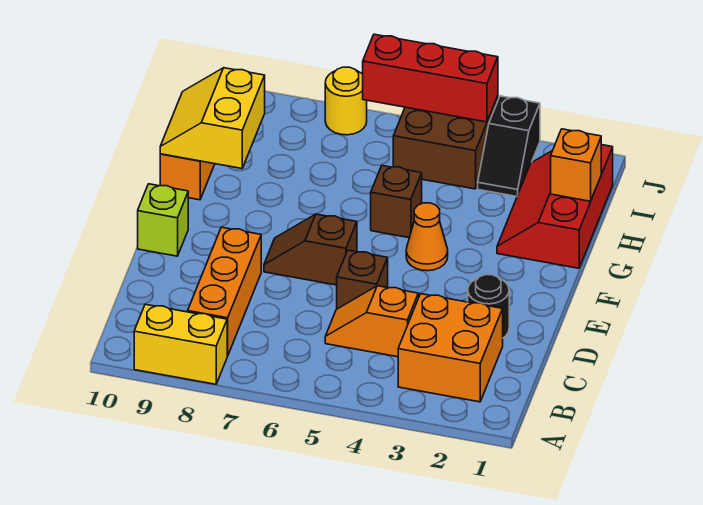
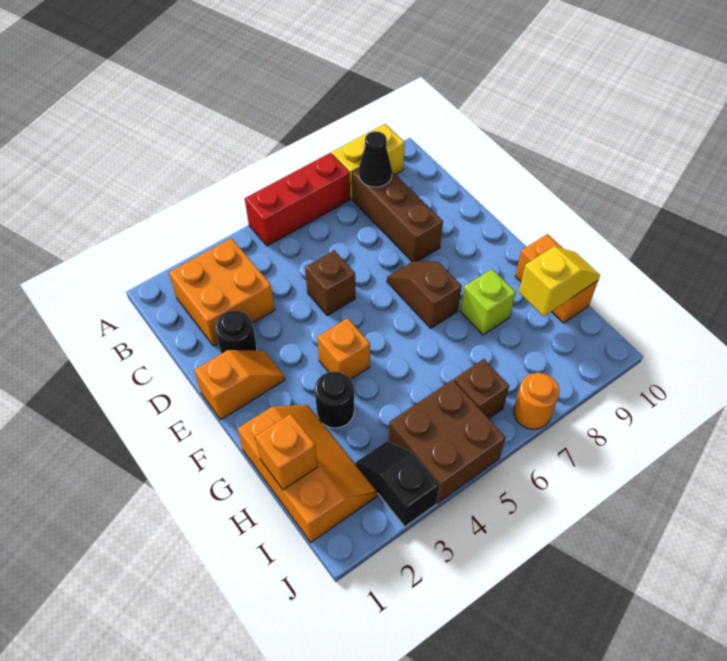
orange 1x3 brick [188,227,261,356] -> brown 1x3 brick [352,169,443,262]
none -> black 1x1 cone [359,131,392,187]
orange 1x2 slope [325,286,418,357] -> orange 1x2 slope moved to [194,350,285,420]
brown 1x2 slope [264,214,357,285] -> brown 1x2 slope turned to [387,261,462,328]
lime 1x1 brick [138,184,188,256] -> lime 1x1 brick moved to [460,269,516,335]
orange 1x1 cone [406,203,448,271] -> orange 1x1 brick [317,318,370,379]
red 2x3 slope [497,145,613,268] -> orange 2x3 slope [237,405,378,542]
none -> black 1x1 round brick [315,371,354,428]
brown 1x1 brick [371,166,422,238] -> brown 1x1 brick moved to [454,359,509,418]
yellow 2x2 slope [160,68,265,169] -> yellow 1x2 slope [519,246,600,316]
red 1x3 brick [363,34,498,122] -> red 1x3 brick moved to [245,153,350,246]
yellow 1x1 round brick [325,67,367,135] -> orange 1x1 round brick [514,373,559,429]

